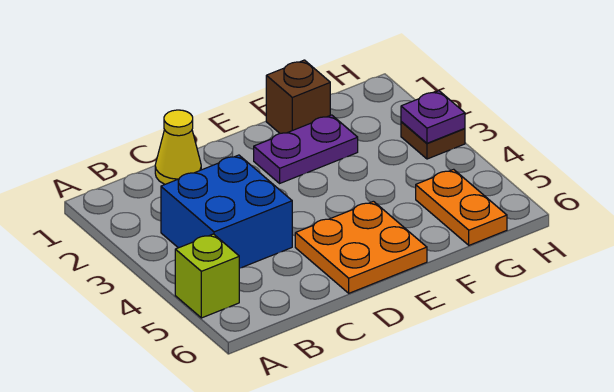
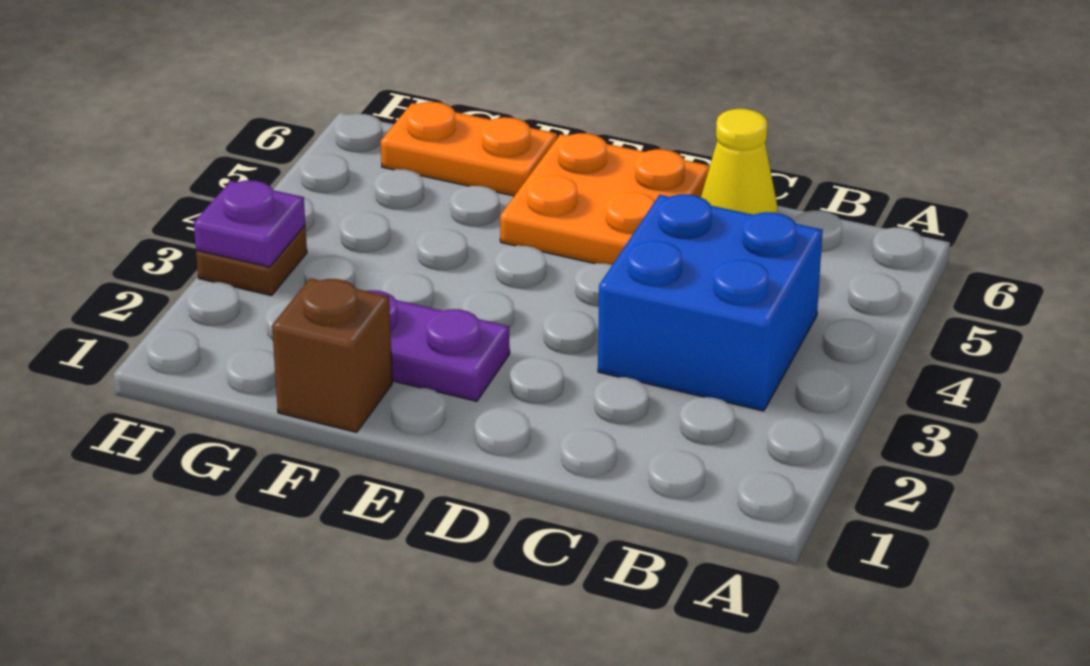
lime 1x1 brick [175,234,239,318] -> none
yellow 1x1 cone [155,110,201,184] -> yellow 1x1 cone moved to [701,109,778,215]
orange 1x2 plate [416,169,507,245] -> orange 1x2 plate turned to [381,102,557,196]

